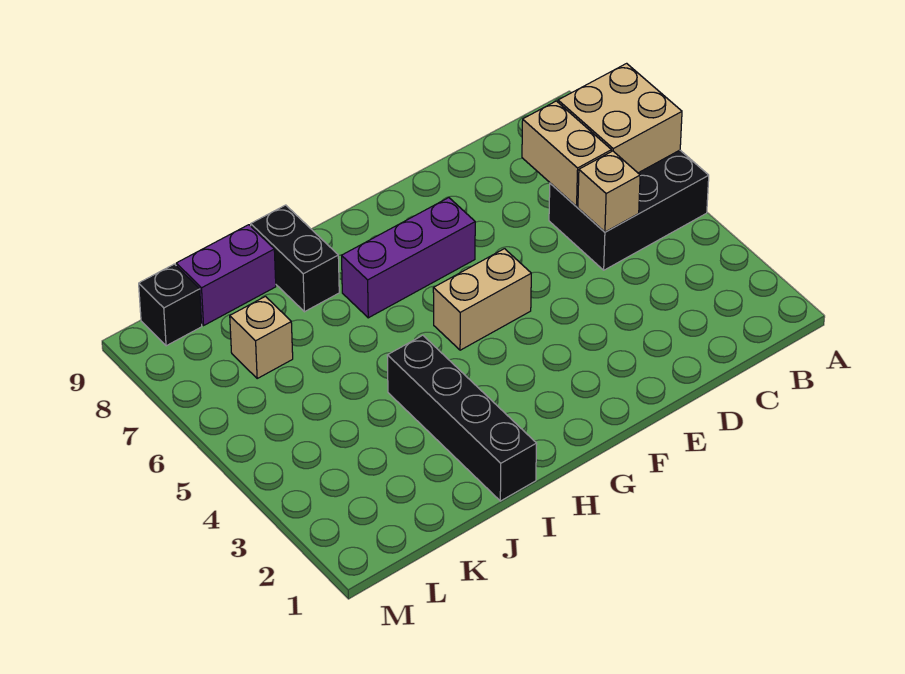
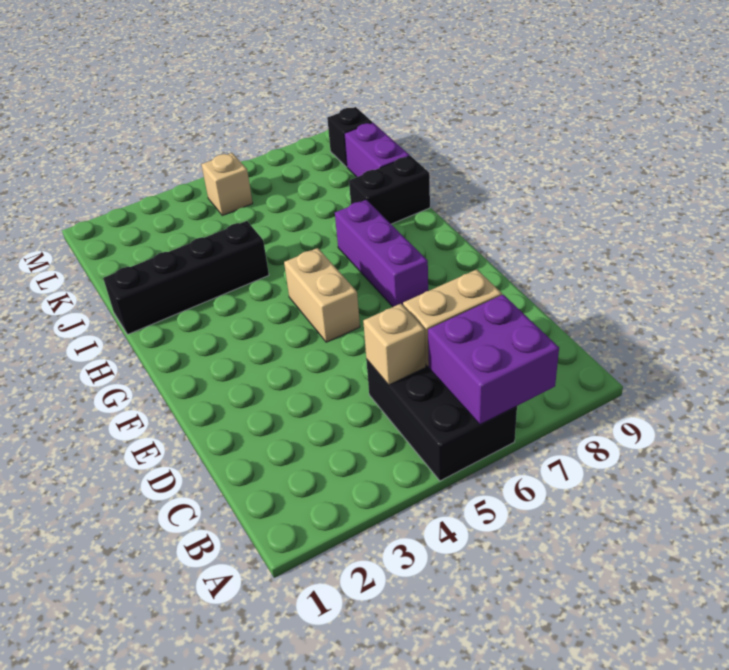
tan 2x2 brick [558,63,682,173] -> purple 2x2 brick [428,295,559,424]
tan 1x1 brick [230,296,293,378] -> tan 1x1 brick moved to [201,153,253,216]

